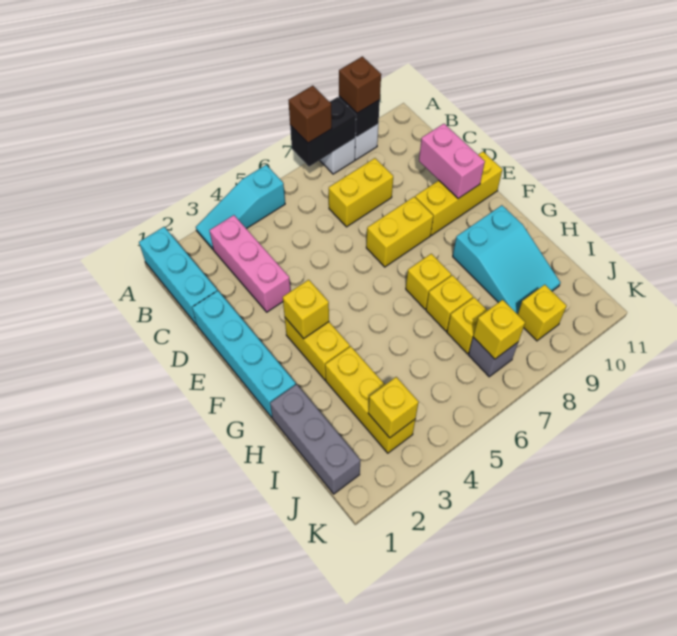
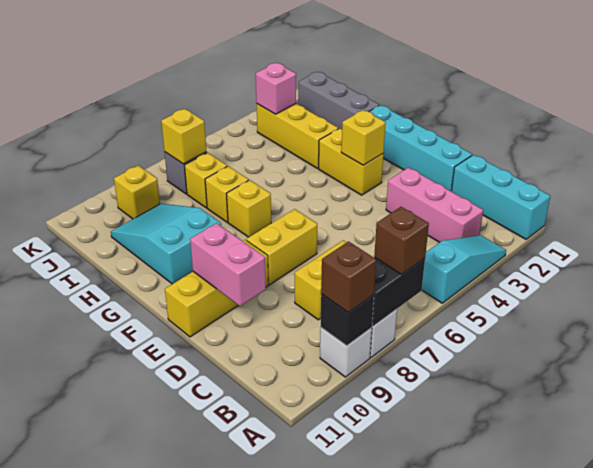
yellow 1x1 brick [368,377,419,438] -> pink 1x1 brick [256,63,296,114]

